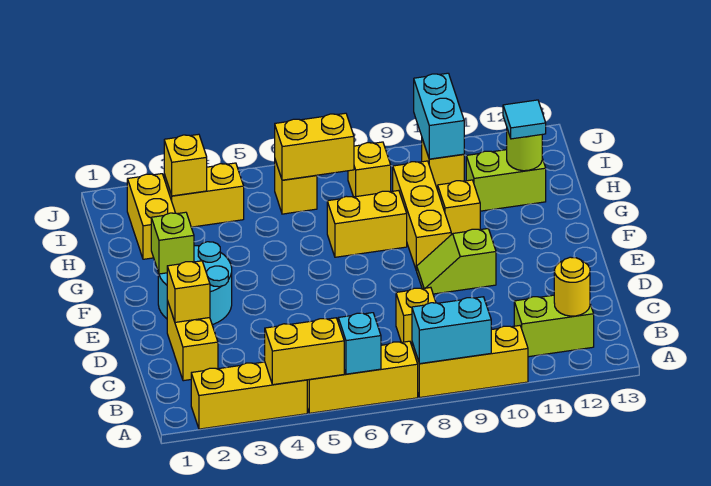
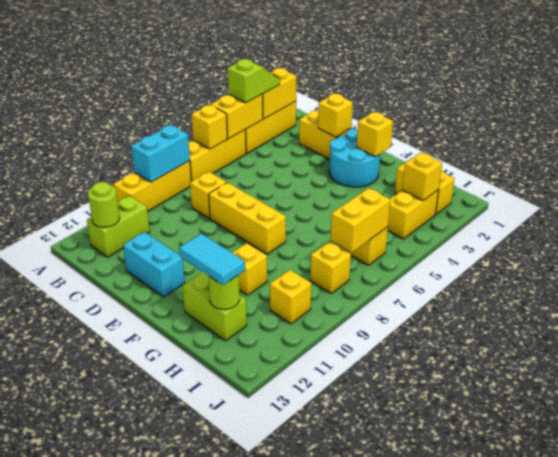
cyan 1x1 brick [338,313,381,374] -> yellow 1x1 brick [192,105,227,149]
yellow 1x1 round brick [554,257,590,316] -> lime 1x1 round brick [88,182,119,227]
lime 1x2 slope [417,229,496,294] -> lime 1x2 slope moved to [228,59,280,103]
lime 1x1 brick [151,212,194,274] -> yellow 1x1 brick [356,112,393,157]
yellow 1x3 brick [393,161,451,271] -> yellow 1x3 brick moved to [209,183,286,254]
yellow 1x2 brick [327,191,407,257] -> yellow 1x2 brick moved to [263,68,297,119]
lime 1x2 brick [466,150,546,211] -> lime 1x2 brick turned to [182,272,247,341]
cyan 1x1 tile [503,100,546,139] -> cyan 1x2 tile [179,234,245,285]
cyan 1x2 brick [414,73,464,159] -> cyan 1x2 brick moved to [123,232,185,297]

